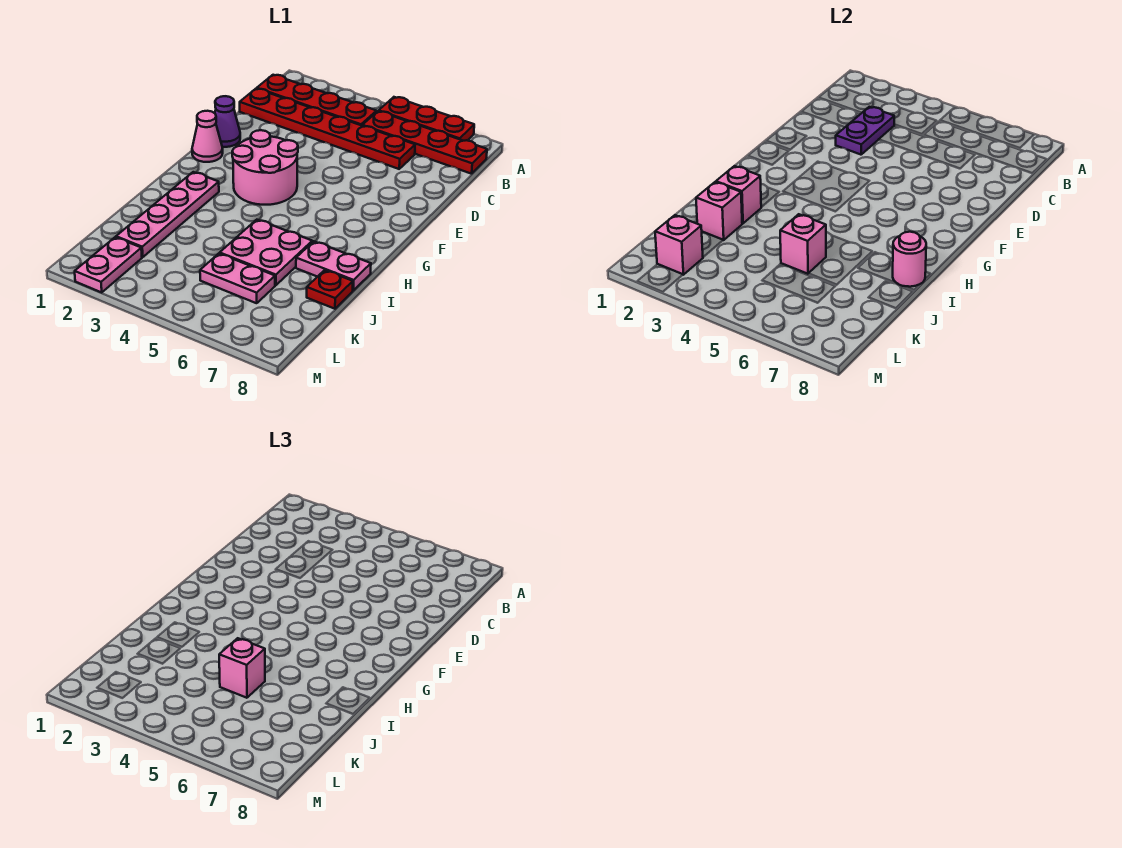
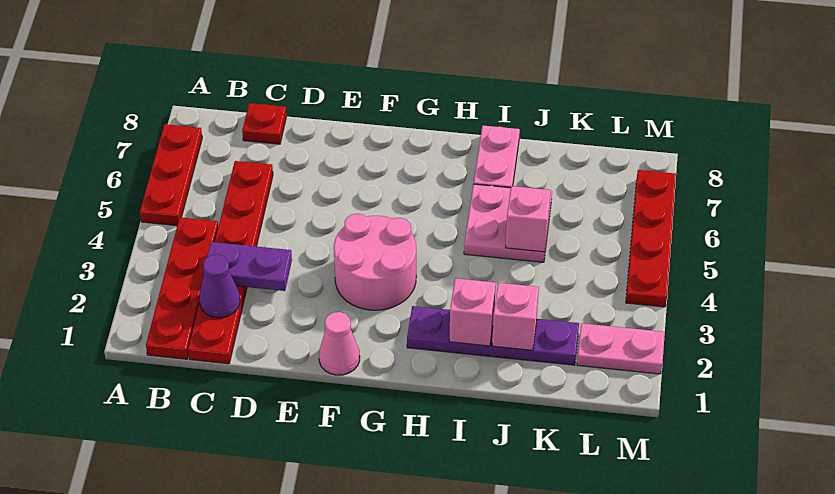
red 1x4 plate [362,111,487,174] -> red 1x4 plate moved to [626,170,676,307]
purple 1x1 cone [215,96,240,147] -> purple 1x1 cone moved to [199,255,240,318]
pink 1x4 plate [116,172,219,257] -> purple 1x4 plate [407,306,579,365]
pink 1x1 round brick [893,232,926,287] -> none
pink 1x1 brick [219,638,265,698] -> none
red 1x1 plate [307,270,353,309] -> red 1x1 plate moved to [242,103,286,144]
pink 1x2 plate [200,253,275,303] -> none
pink 1x1 brick [655,215,703,275] -> none

